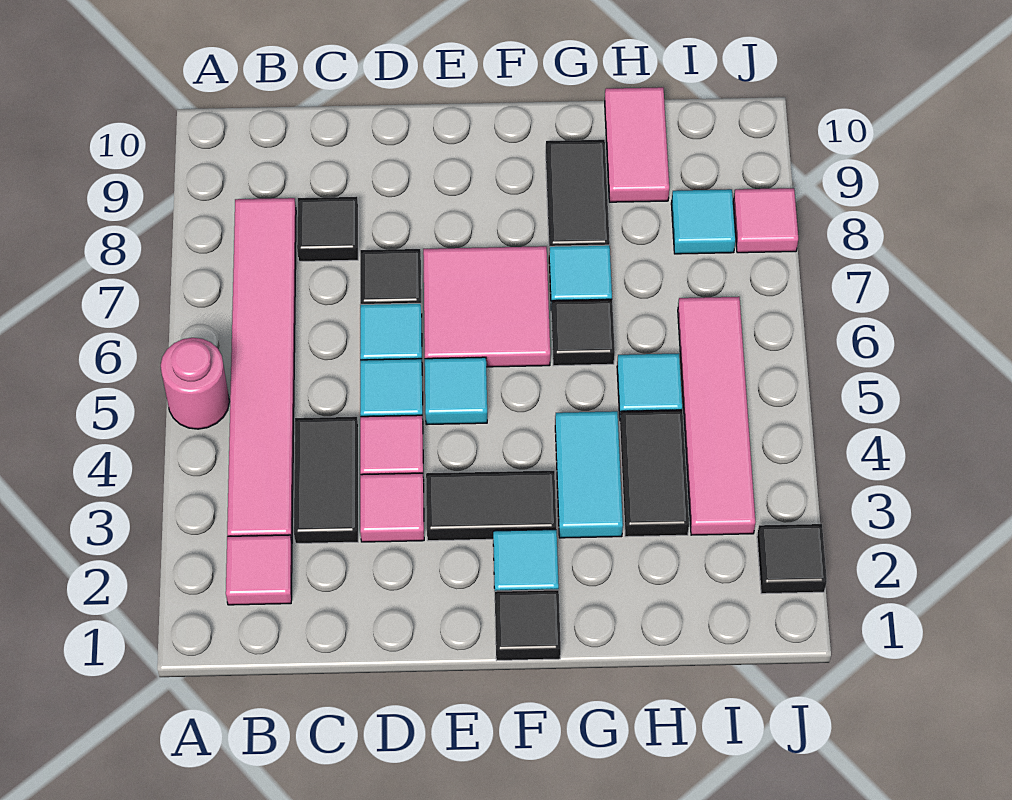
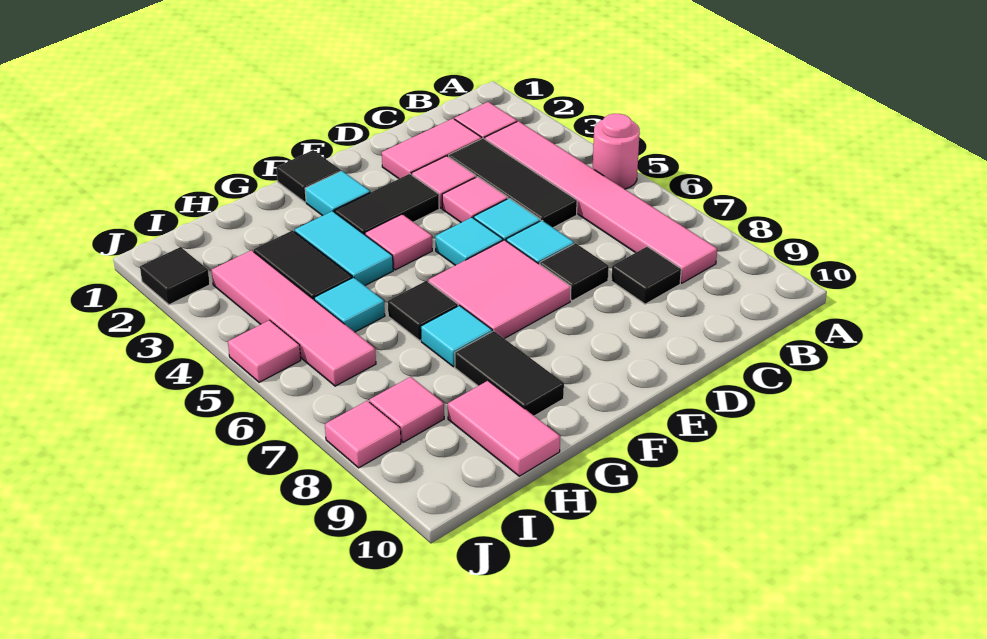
none -> pink 1x2 tile [382,119,482,179]
black 1x2 tile [294,417,358,543] -> black 1x3 tile [449,138,577,228]
none -> pink 1x1 tile [365,214,432,270]
cyan 1x1 tile [671,189,736,254] -> pink 1x1 tile [369,377,444,442]
none -> pink 1x1 tile [228,320,301,382]

